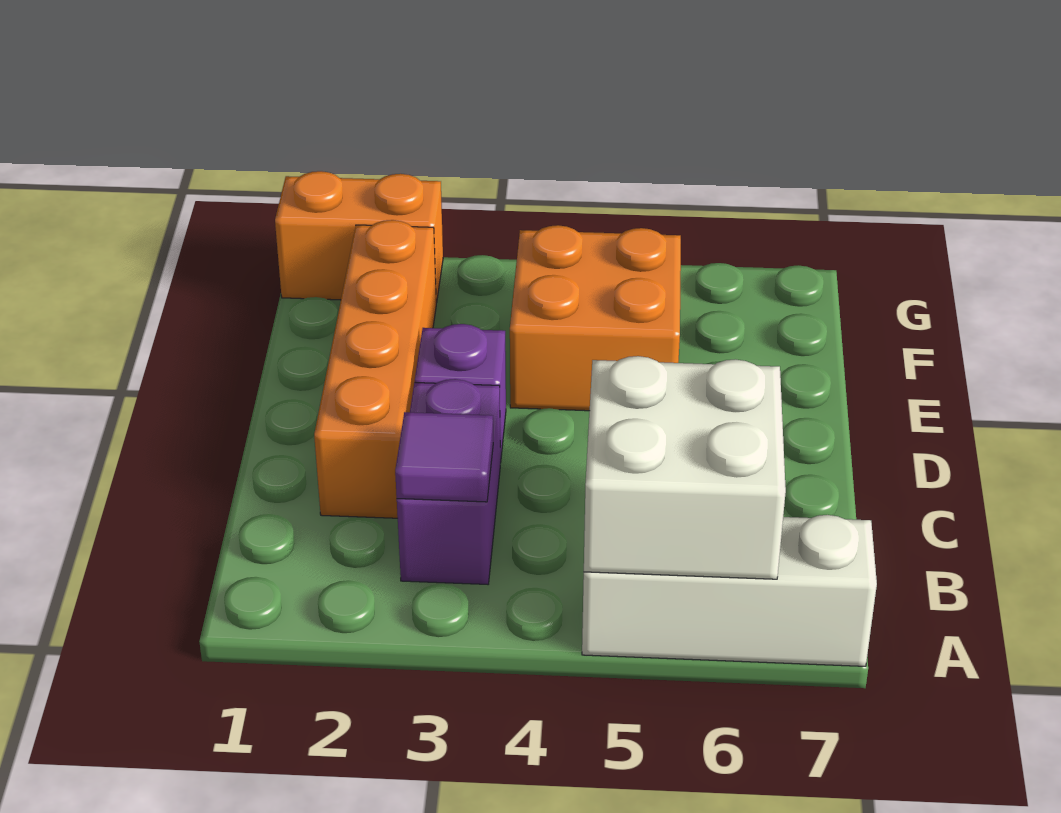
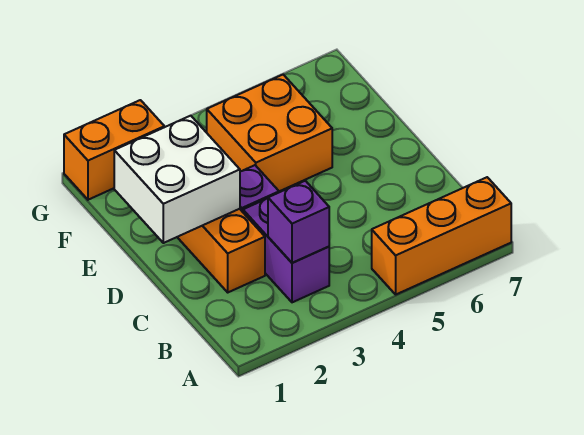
white 1x3 brick [582,515,877,666] -> orange 1x3 brick [372,177,511,294]
white 2x2 brick [584,356,786,579] -> white 2x2 brick moved to [114,116,240,243]
purple 1x1 tile [395,412,493,502] -> purple 1x1 brick [268,181,329,263]

